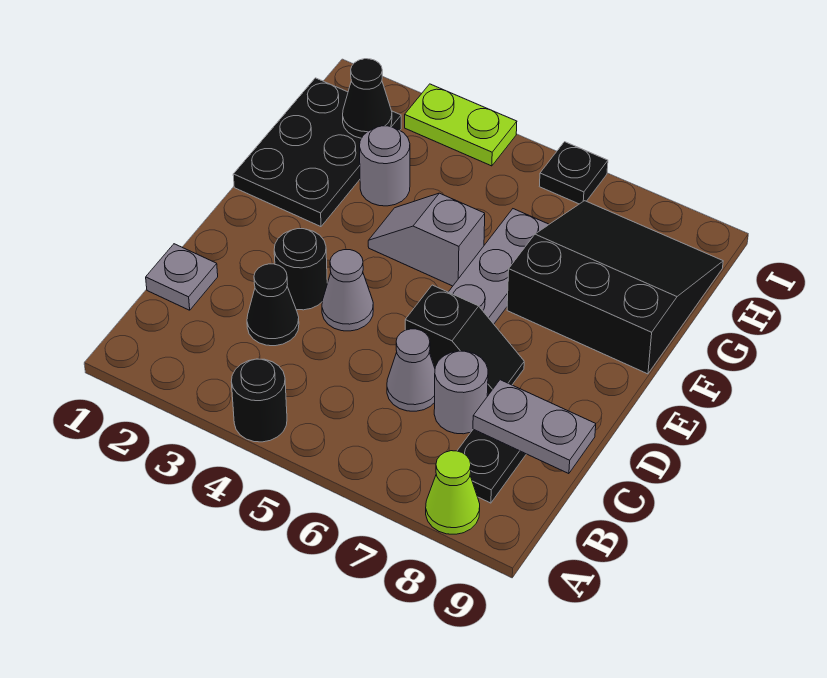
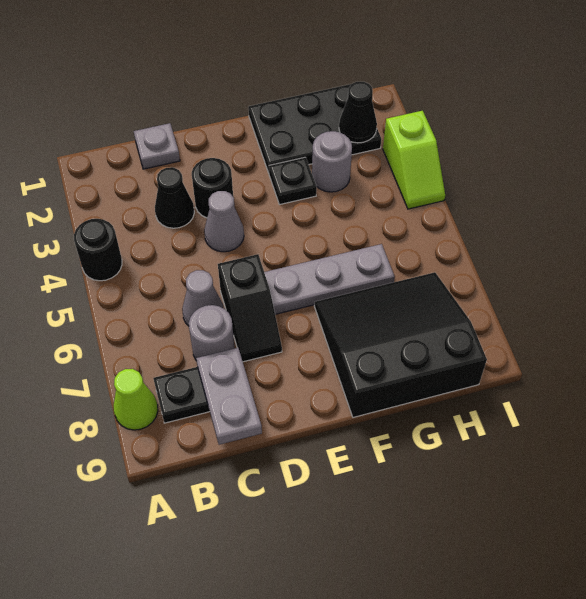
grey 1x2 slope [368,193,485,286] -> none
black 3x3 slope [507,201,723,374] -> black 3x3 slope turned to [314,272,487,417]
lime 1x2 plate [405,84,517,166] -> lime 1x2 slope [383,111,445,209]
black 1x1 plate [539,142,608,204] -> black 1x1 plate moved to [269,157,317,205]

